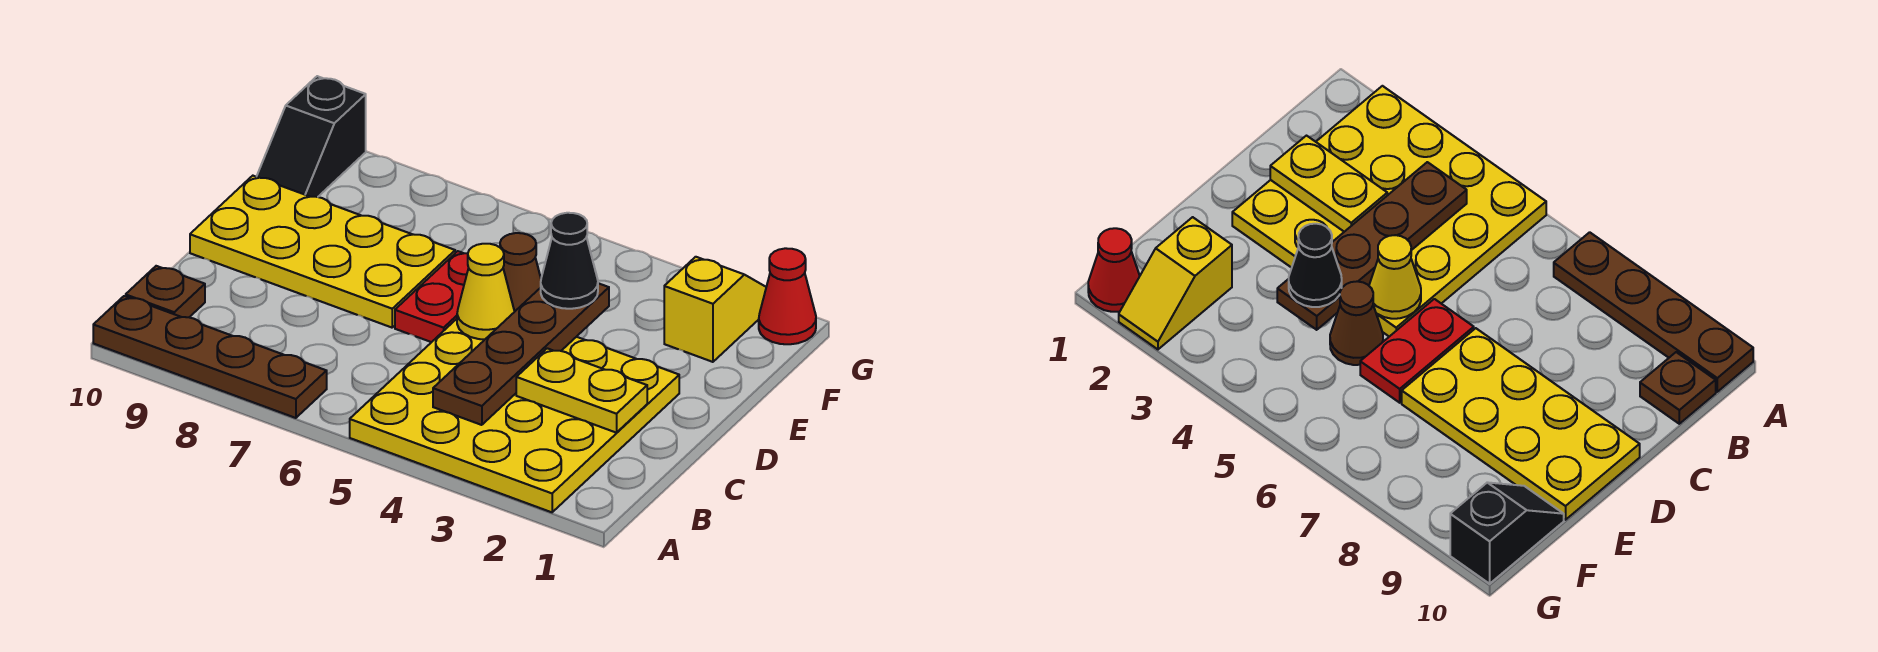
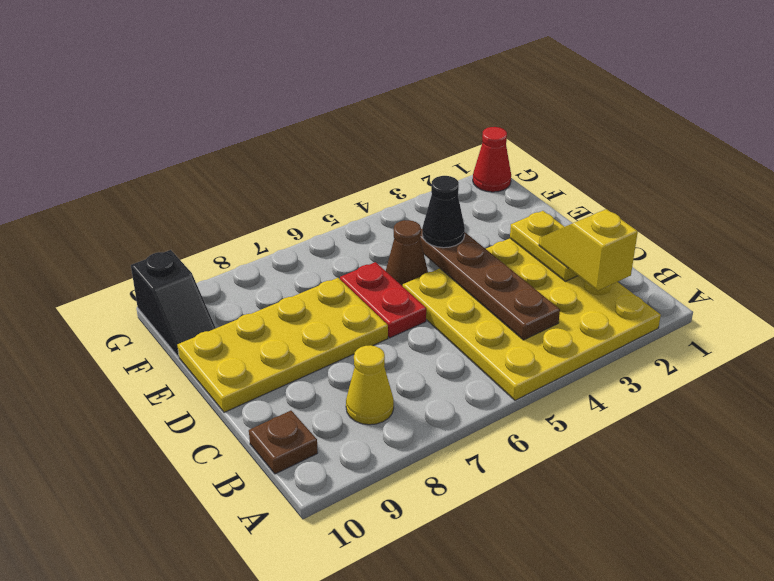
brown 1x4 plate [93,296,327,418] -> none
yellow 1x2 plate [516,348,647,433] -> yellow 1x2 plate turned to [510,211,578,281]
yellow 1x1 cone [457,244,515,339] -> yellow 1x1 cone moved to [346,345,394,425]
yellow 1x2 slope [664,257,766,362] -> yellow 1x2 slope moved to [539,209,638,291]

